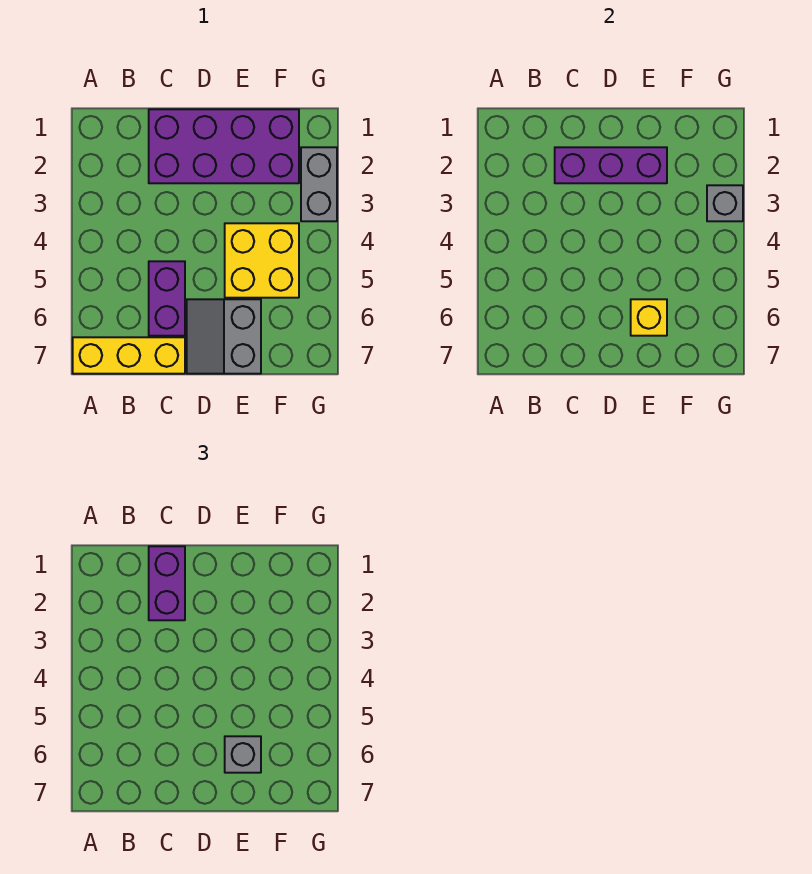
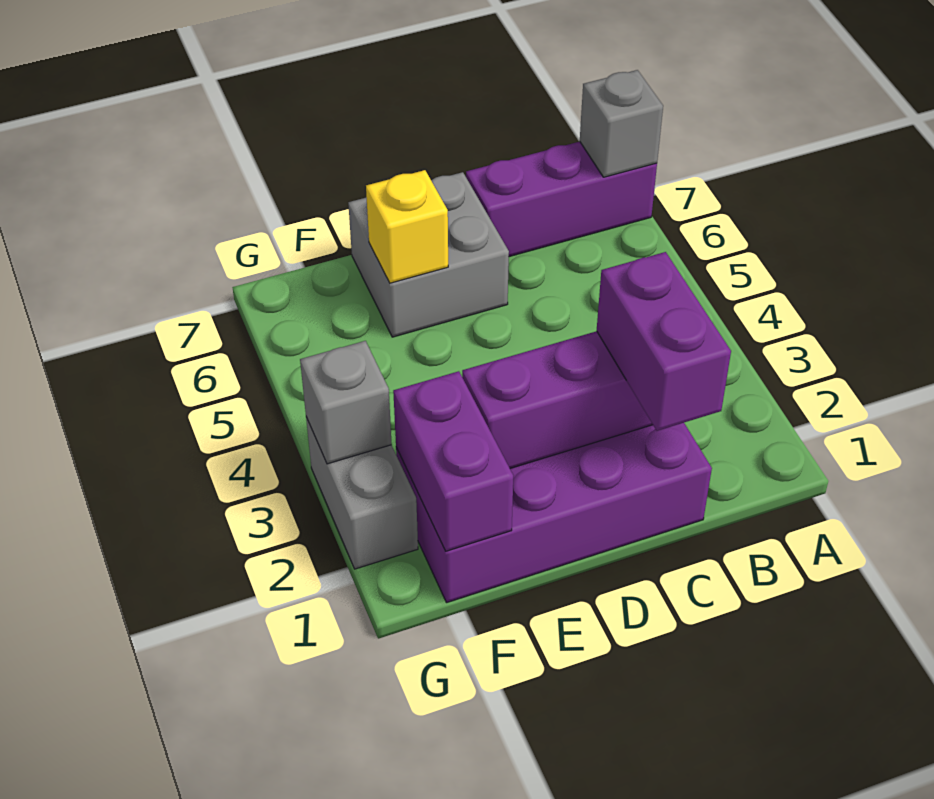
yellow 1x3 brick [73,337,185,374] -> purple 1x3 brick [466,142,657,257]
purple 1x2 brick [149,261,185,336] -> purple 1x2 brick moved to [393,371,513,551]
grey 2x2 slope [187,299,261,374] -> grey 2x2 brick [348,172,509,337]
yellow 2x2 brick [225,223,299,298] -> none
grey 1x1 brick [225,736,261,773] -> grey 1x1 brick moved to [580,70,663,177]

